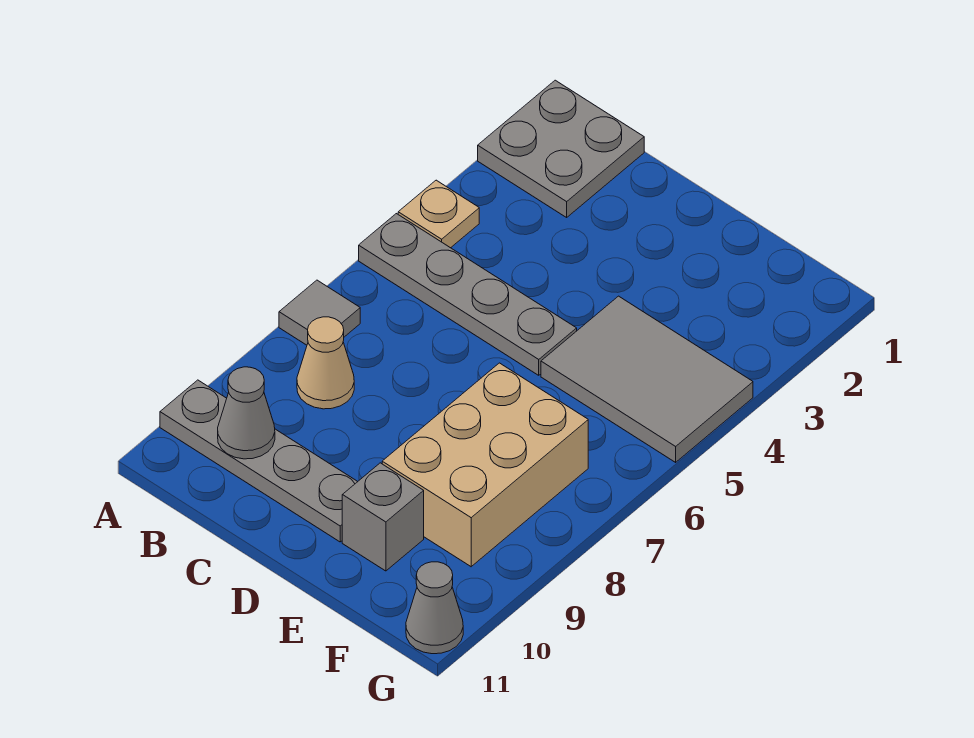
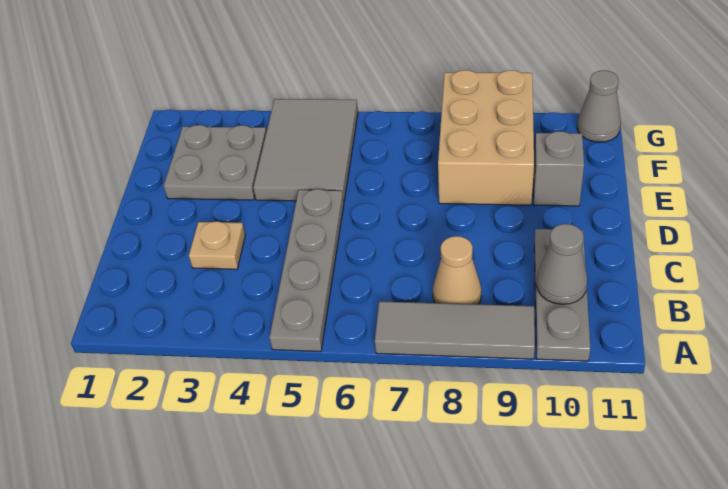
grey 2x2 plate [478,80,644,217] -> grey 2x2 plate moved to [164,125,266,200]
tan 1x1 plate [398,180,479,248] -> tan 1x1 plate moved to [189,221,245,269]
grey 1x1 tile [279,280,360,345] -> grey 1x3 tile [375,301,535,359]
grey 1x4 plate [160,380,358,542] -> grey 1x3 plate [534,229,590,361]
tan 2x3 brick [382,363,588,567] -> tan 2x3 brick turned to [438,70,534,205]

